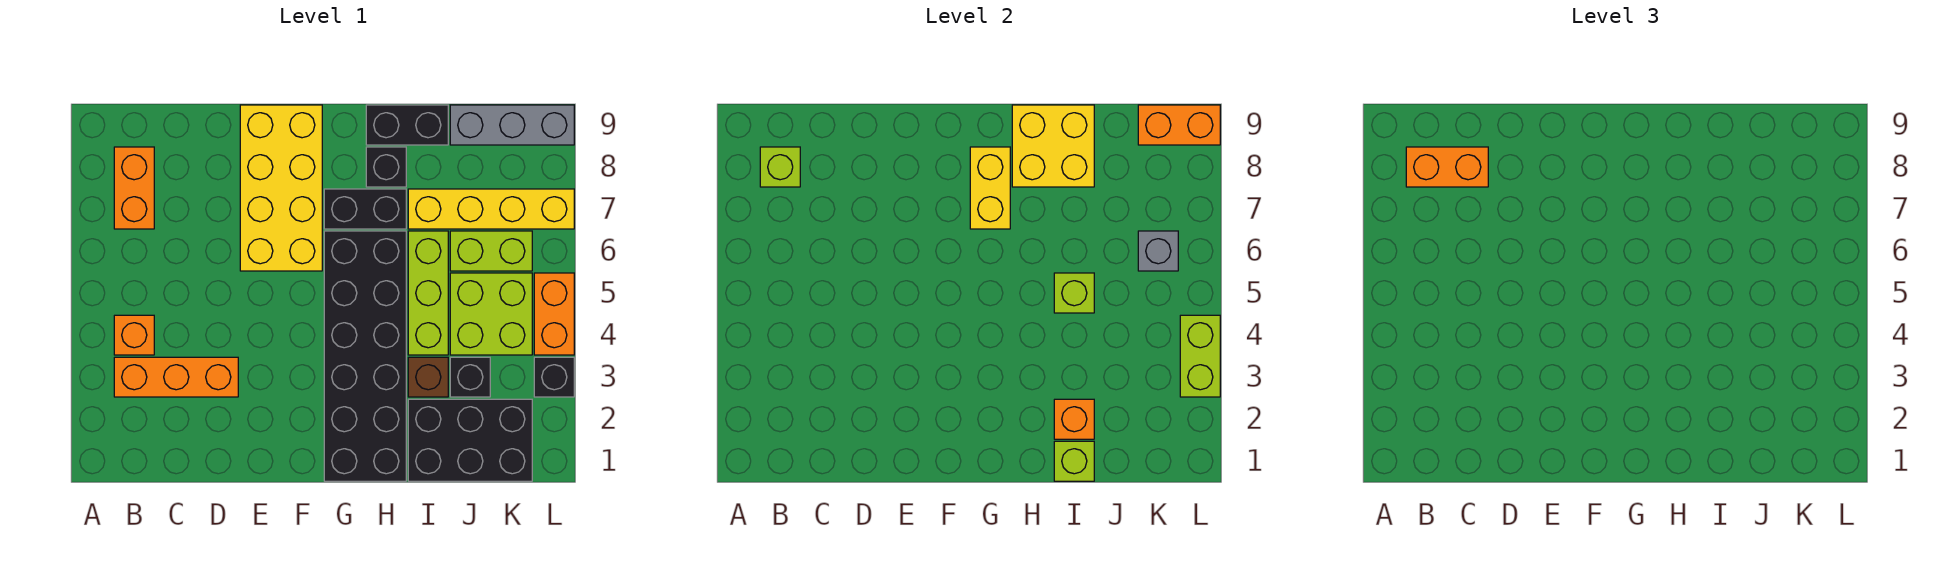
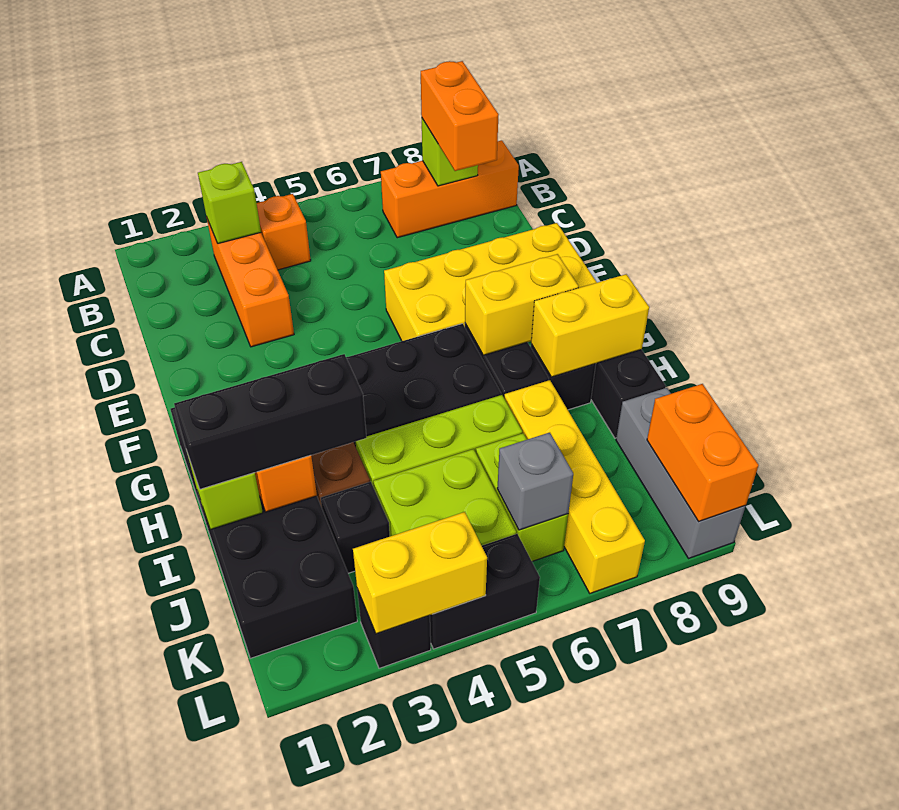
orange 1x2 brick [114,147,154,229] -> orange 1x3 brick [381,140,519,238]
yellow 2x2 brick [1012,105,1094,187] -> yellow 1x2 brick [531,274,649,377]
none -> black 1x3 brick [174,354,367,489]
lime 1x1 brick [1054,273,1094,313] -> lime 1x1 brick moved to [198,162,261,244]
lime 1x2 brick [1180,315,1220,397] -> yellow 1x2 brick [353,512,487,634]
orange 1x2 brick [534,273,574,355] -> black 1x2 brick [430,534,540,649]

